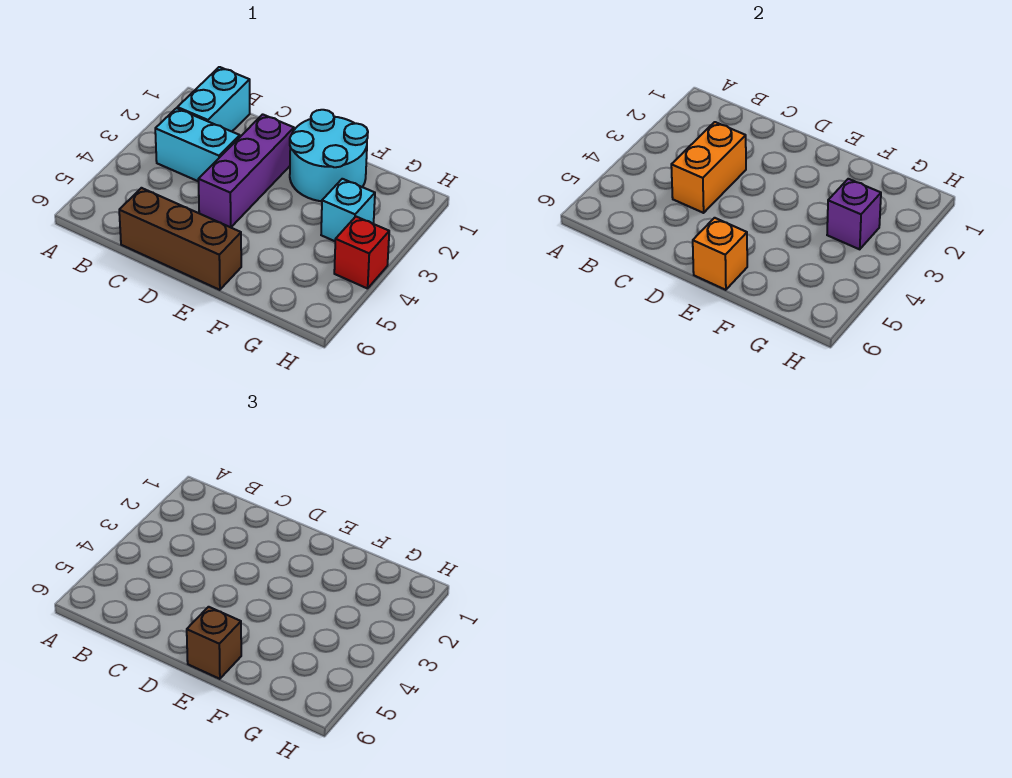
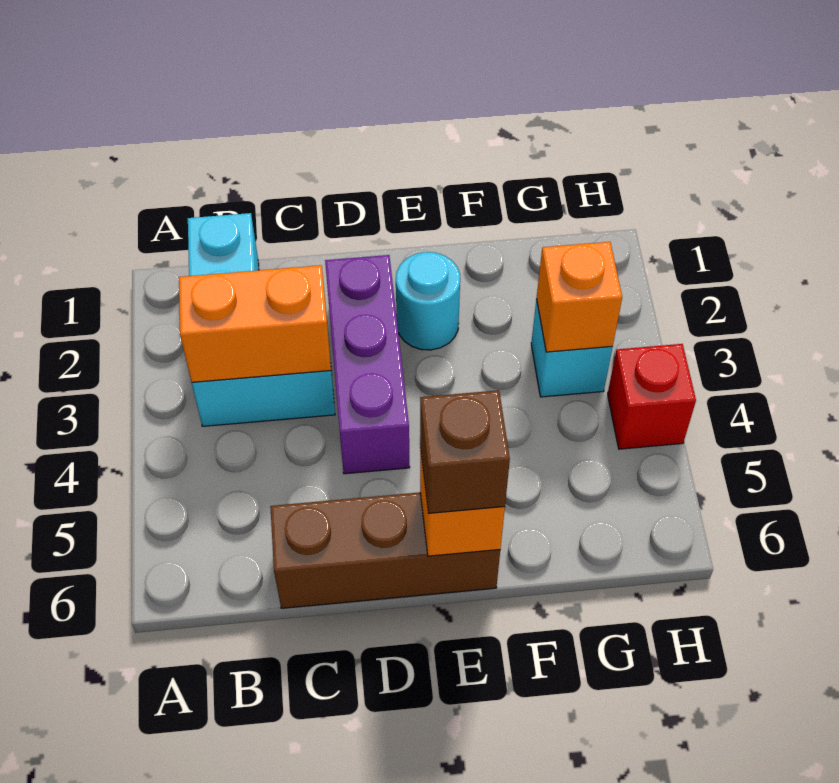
orange 1x2 brick [671,122,746,213] -> orange 1x2 brick turned to [179,265,331,382]
cyan 2x2 round brick [290,110,368,201] -> cyan 1x1 round brick [396,252,460,350]
purple 1x1 brick [827,179,881,249] -> orange 1x1 brick [537,242,622,352]

